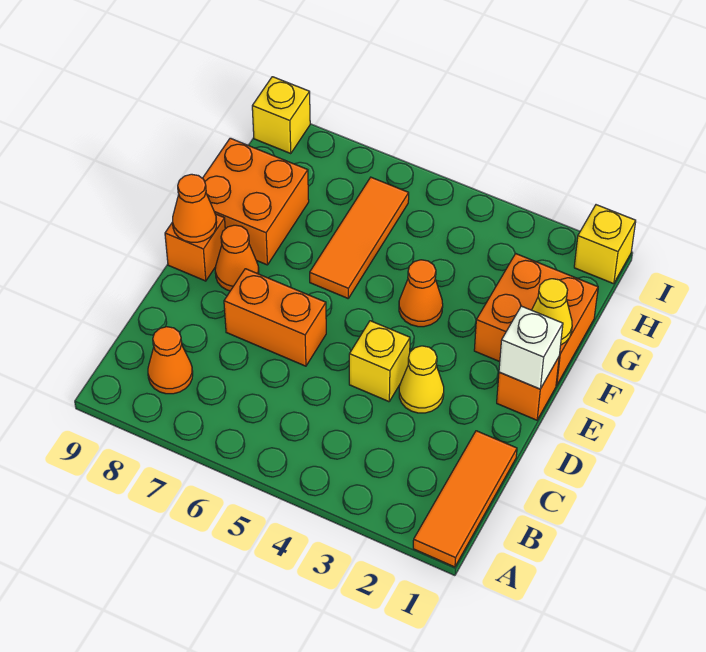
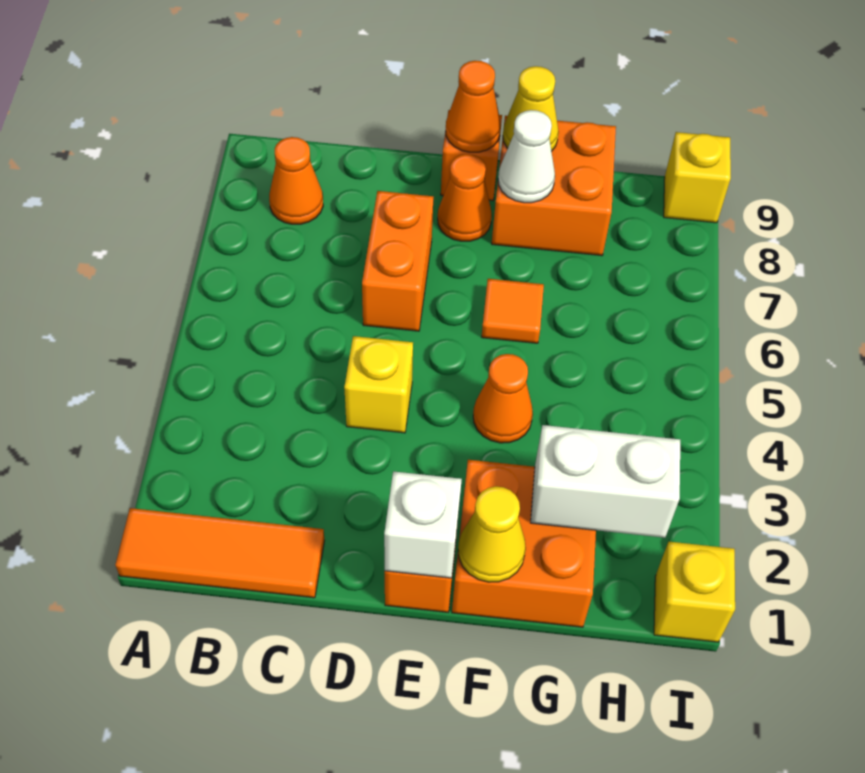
yellow 1x1 cone [399,346,444,413] -> yellow 1x1 cone moved to [503,66,559,151]
orange 1x3 tile [310,177,409,298] -> orange 1x1 tile [482,279,544,343]
none -> white 1x1 cone [498,110,555,203]
none -> white 1x2 brick [531,425,680,538]

